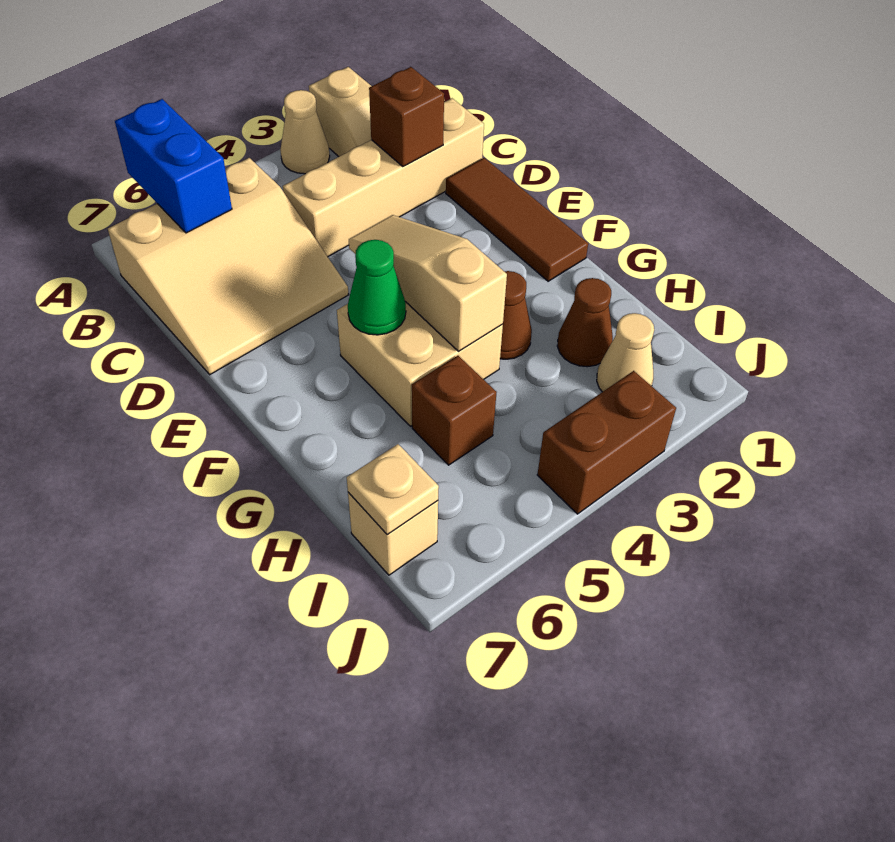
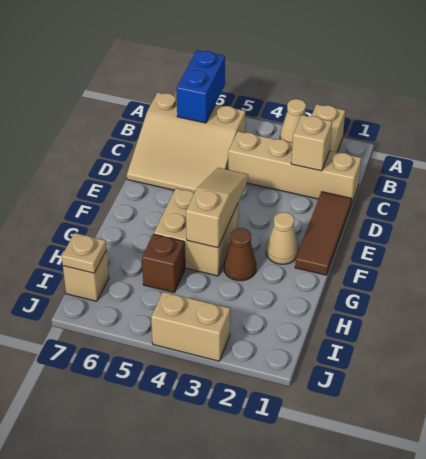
brown 1x1 brick [369,67,444,167] -> tan 1x1 brick [291,115,332,171]
green 1x1 cone [348,240,406,335] -> none
brown 1x1 cone [557,278,613,367] -> none
tan 1x1 cone [597,313,654,392] -> tan 1x1 cone moved to [266,212,299,264]
brown 1x2 brick [537,371,676,514] -> tan 1x2 brick [151,292,230,361]

